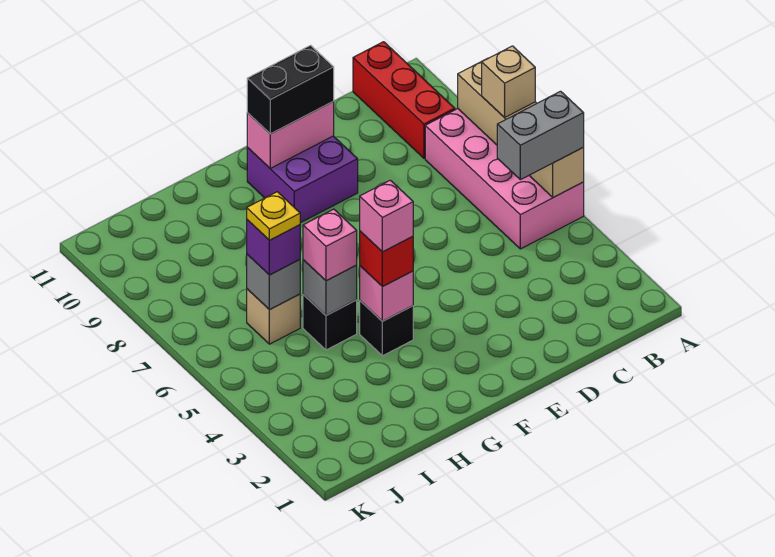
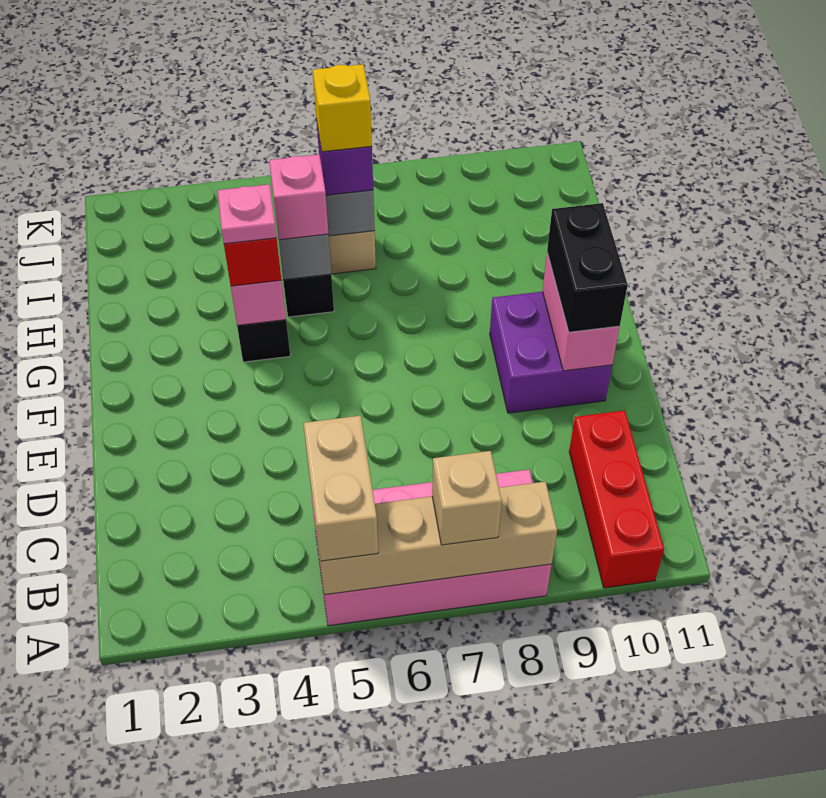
grey 1x2 brick [497,91,584,180] -> tan 1x2 brick [303,416,378,561]
red 1x3 brick [353,42,455,158] -> red 1x3 brick turned to [569,410,664,588]
pink 1x1 brick [360,180,413,252] -> pink 1x1 plate [217,184,277,244]
yellow 1x1 plate [247,192,300,240] -> yellow 1x1 brick [313,64,372,152]

